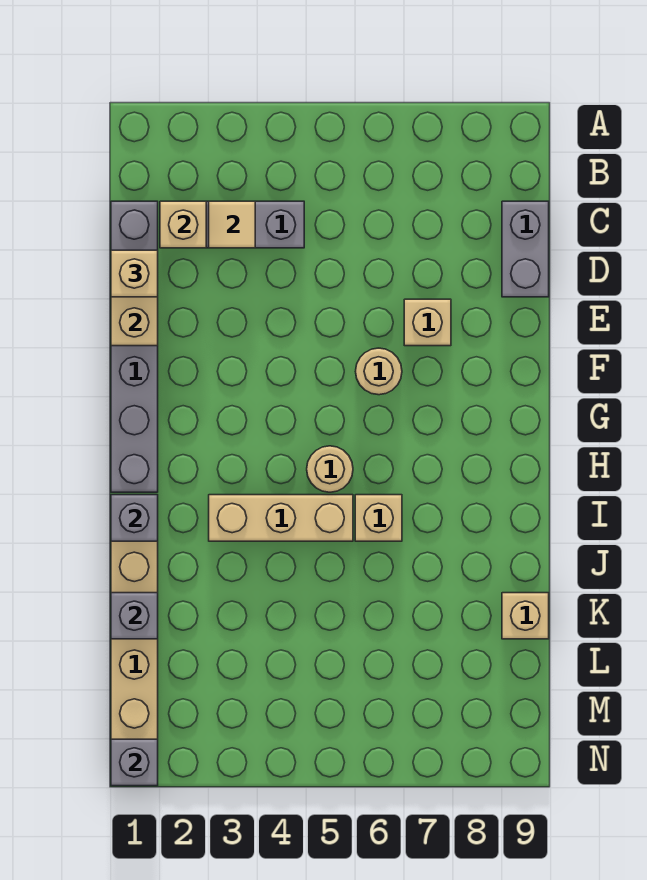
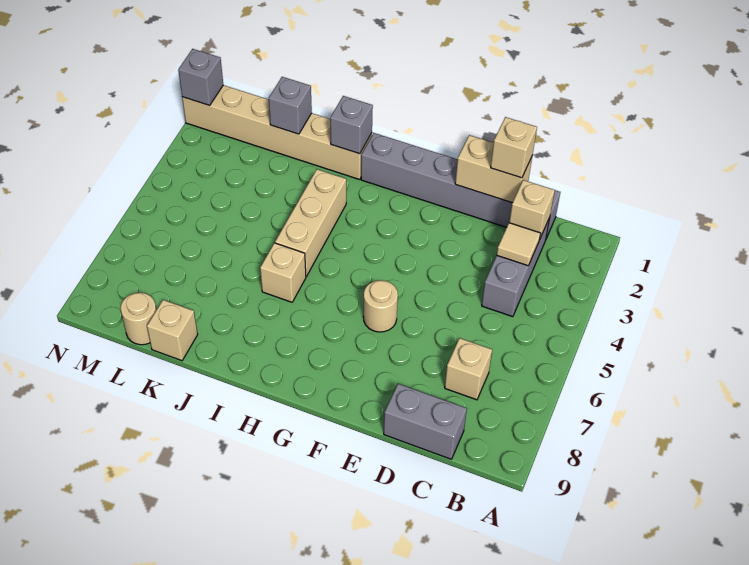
tan 1x1 brick [404,299,451,346] -> tan 1x1 brick moved to [445,338,492,400]
tan 1x1 round brick [307,446,353,492] -> tan 1x1 round brick moved to [121,293,156,345]

